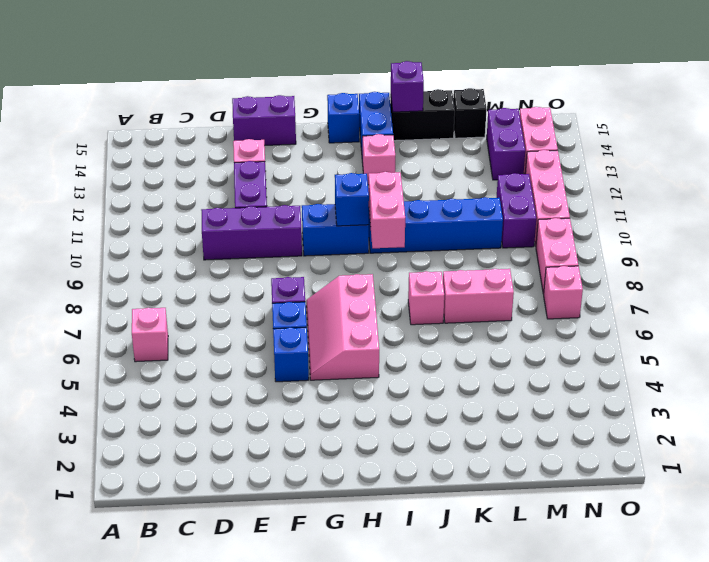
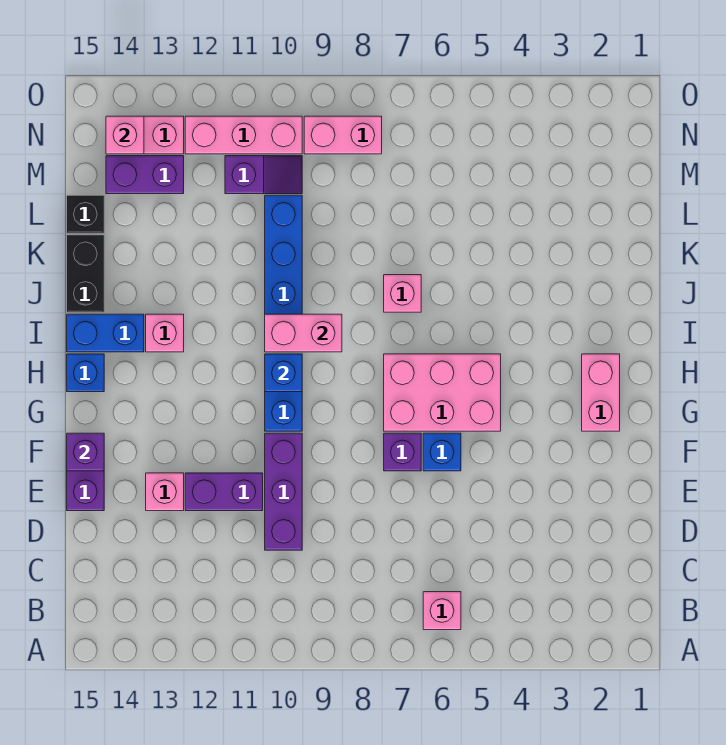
blue 1x1 brick [273,327,309,382] -> none
pink 2x3 slope [306,274,379,380] -> pink 2x3 brick [384,354,501,431]
purple 1x1 brick [391,61,424,112] -> purple 1x1 brick moved to [67,433,104,471]
pink 1x2 brick [443,269,514,323] -> pink 1x2 brick moved to [582,354,620,431]
purple 1x2 brick [496,173,536,248] -> purple 1x2 slope [225,156,302,194]
pink 1x1 brick [544,266,583,319] -> pink 1x1 brick moved to [106,116,144,154]

